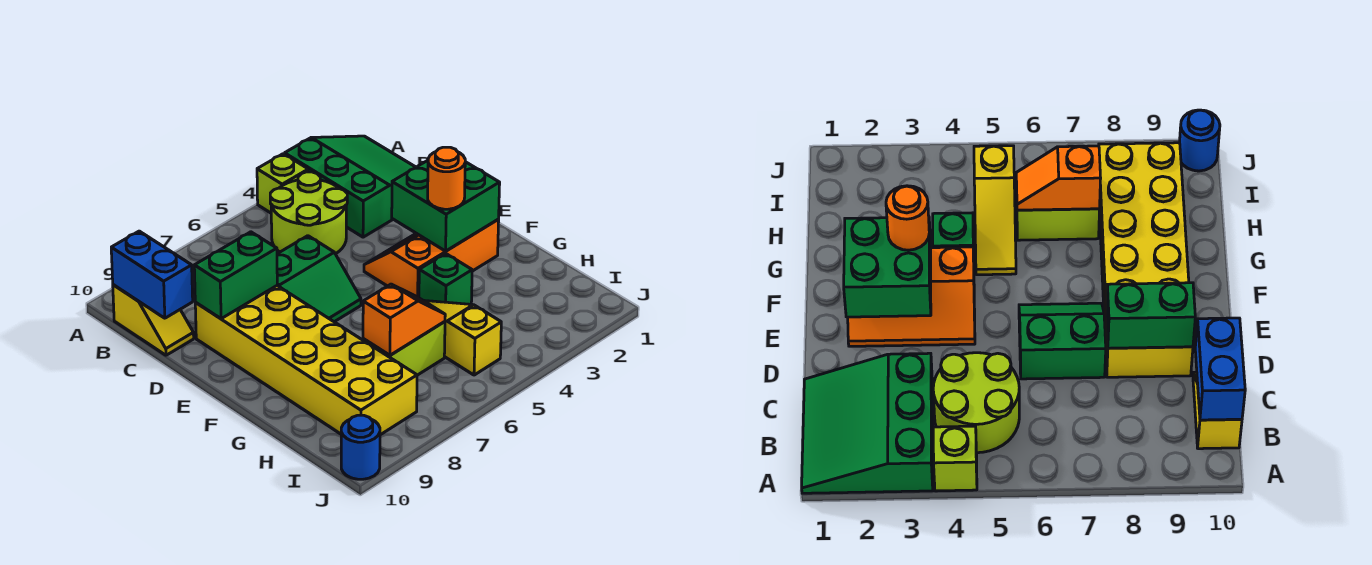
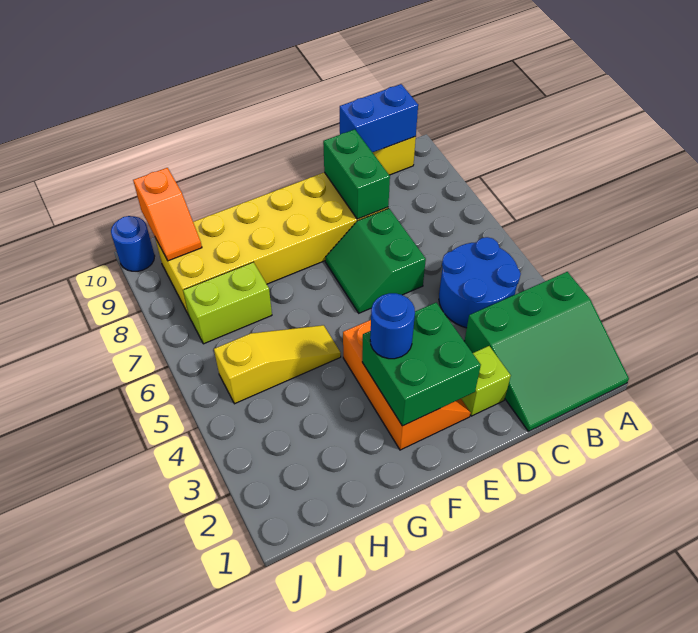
lime 1x1 brick [257,154,308,213] -> lime 1x1 brick moved to [461,346,511,416]
lime 2x2 round brick [270,172,347,254] -> blue 2x2 round brick [439,237,521,328]
orange 1x1 round brick [428,147,465,209] -> blue 1x1 round brick [370,293,415,359]
green 1x1 brick [419,253,472,304] -> none
lime 1x2 brick [363,322,445,375] -> lime 1x2 brick turned to [183,262,272,344]
orange 1x2 slope [363,284,445,355] -> orange 1x2 slope moved to [133,168,202,261]

